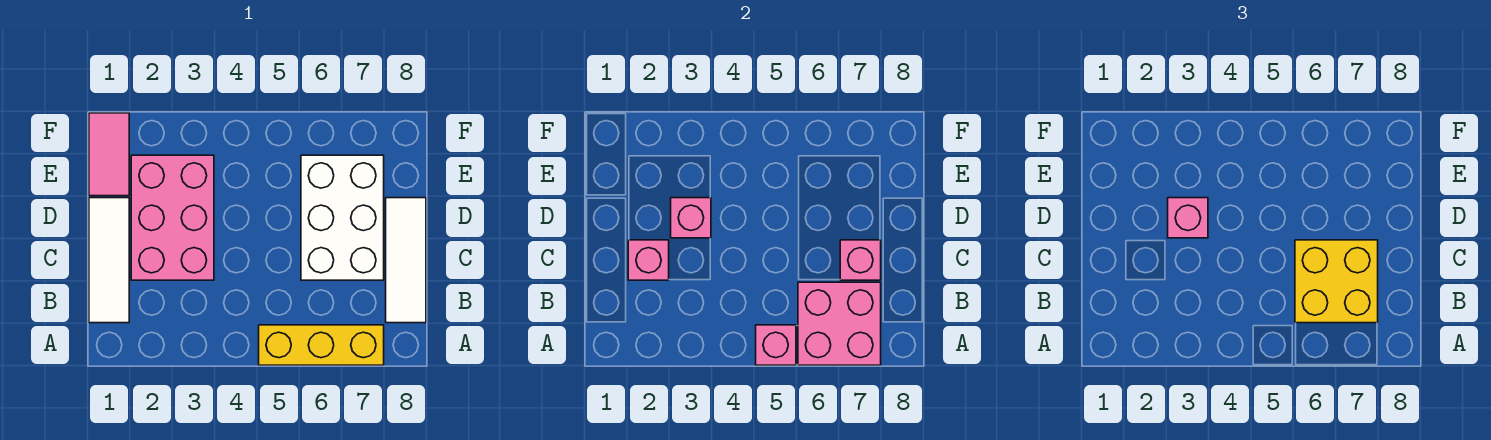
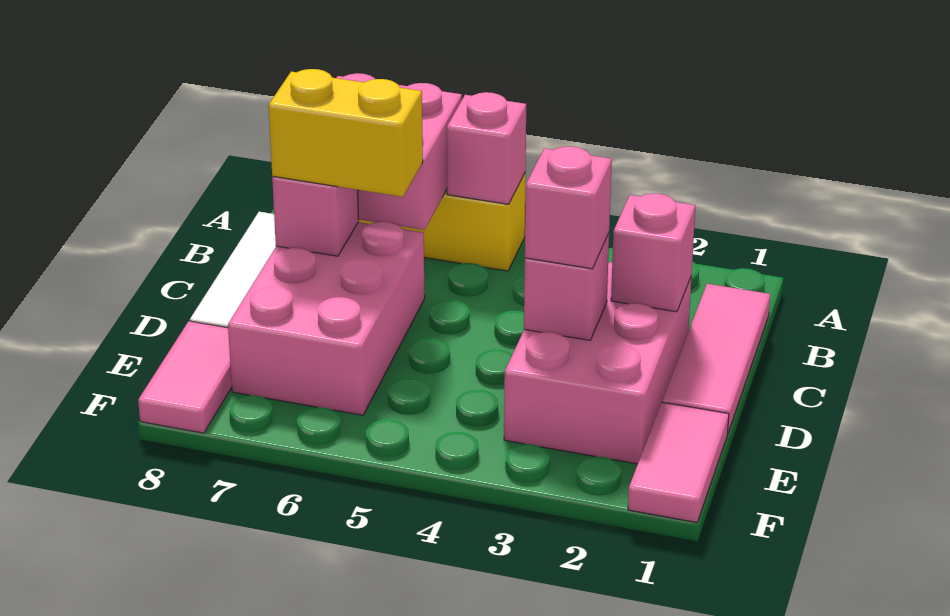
white 1x3 tile [89,198,129,323] -> pink 1x3 tile [662,284,770,433]
yellow 2x2 brick [1295,240,1378,323] -> yellow 1x2 brick [269,69,423,197]
white 2x3 brick [301,155,384,280] -> pink 2x3 brick [228,221,425,415]
none -> pink 1x2 tile [138,321,232,433]

